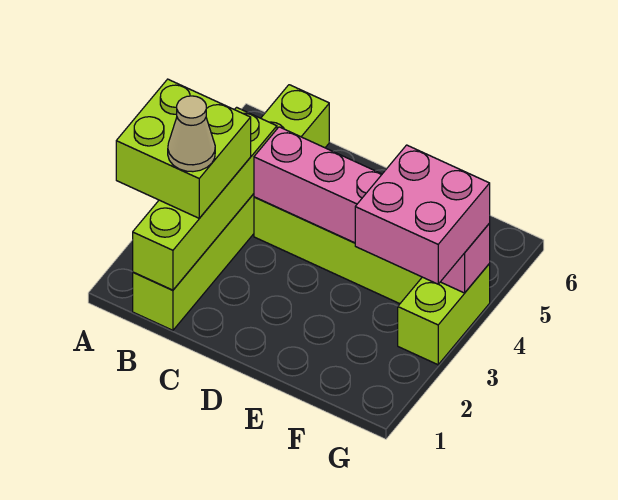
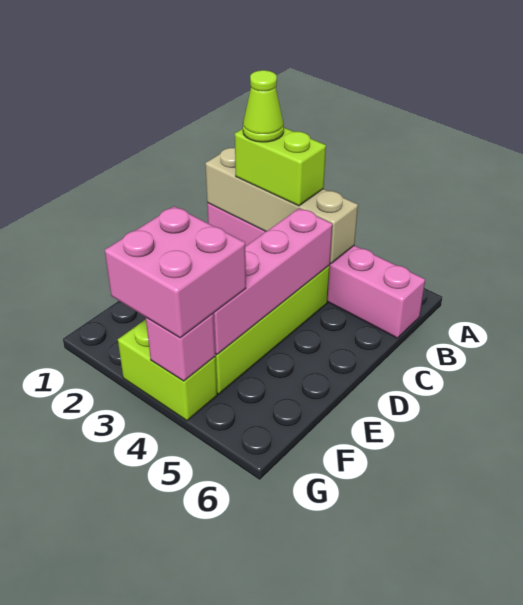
lime 2x2 brick [116,79,251,218] -> lime 1x2 brick [235,128,326,206]
lime 1x6 brick [133,85,329,330] -> pink 1x6 brick [207,203,425,338]
lime 1x4 brick [133,107,277,290] -> tan 1x4 brick [205,148,358,264]
tan 1x1 cone [168,96,215,172] -> lime 1x1 cone [243,70,284,142]

